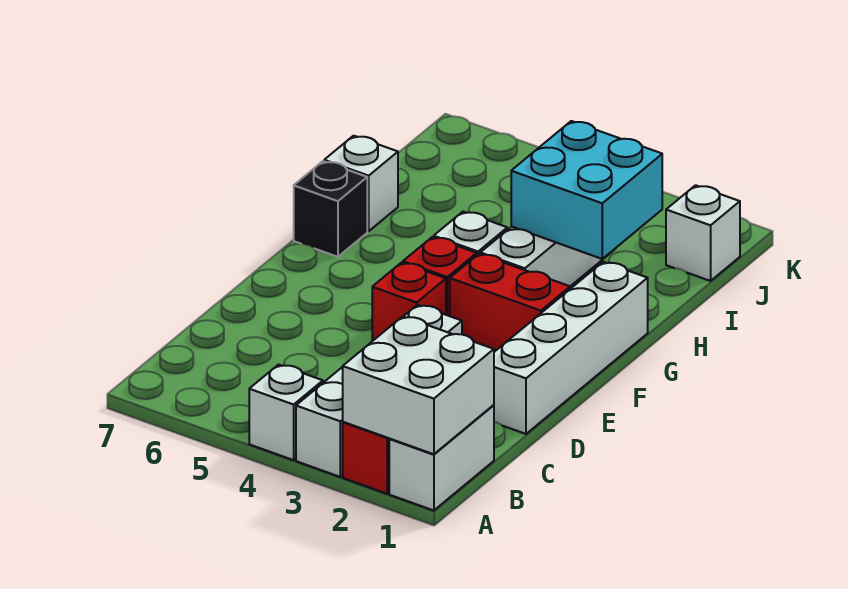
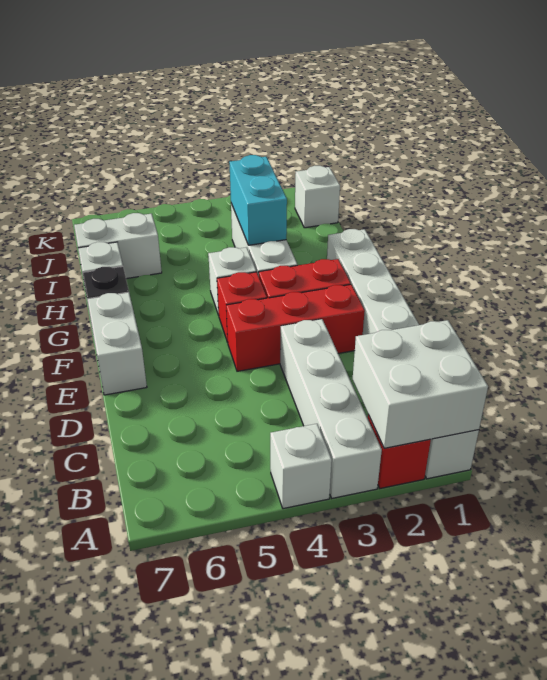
red 1x1 brick [372,263,446,341] -> red 1x3 brick [226,285,365,371]
none -> white 1x2 brick [87,292,147,395]
cyan 2x2 brick [511,121,662,259] -> cyan 1x2 brick [229,155,287,245]
none -> white 1x2 brick [74,213,162,279]

